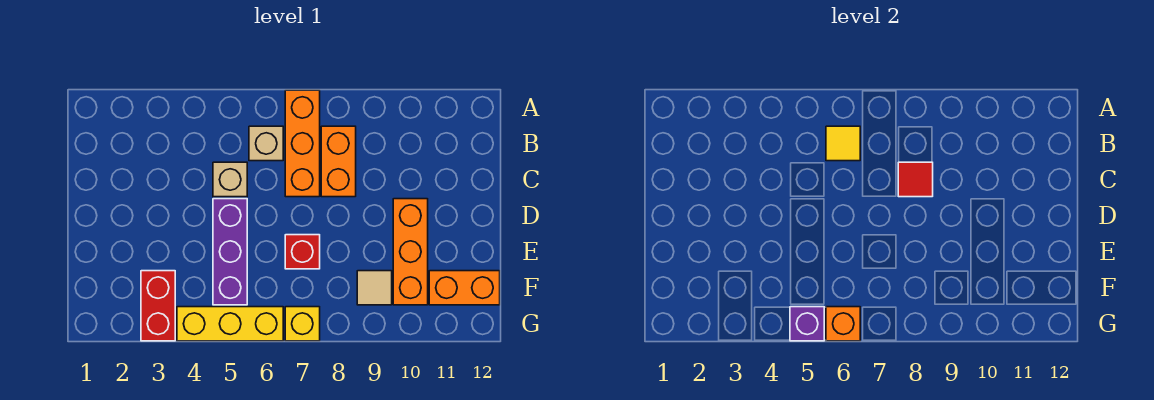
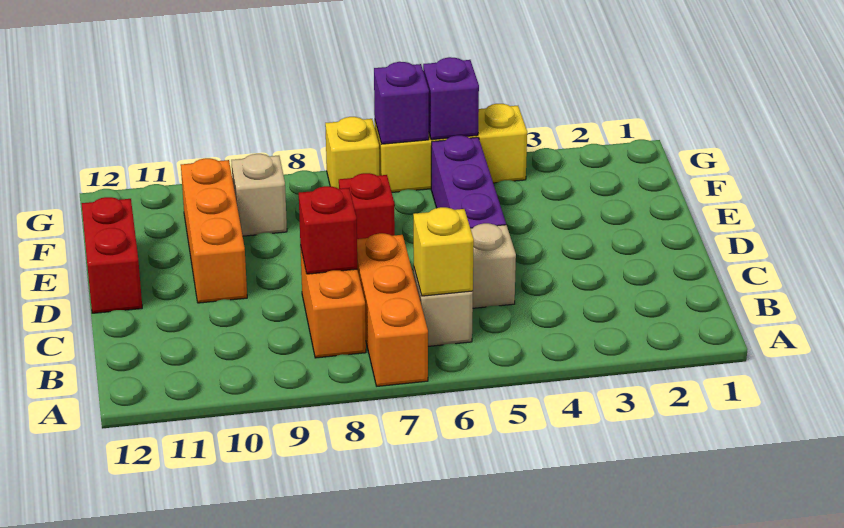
yellow 1x1 tile [826,126,860,161] -> yellow 1x1 brick [413,207,474,296]
red 1x1 tile [898,162,933,197] -> red 1x1 brick [299,186,357,274]
red 1x2 brick [141,271,175,341] -> red 1x2 brick moved to [81,197,142,313]
tan 1x1 tile [357,271,392,305] -> tan 1x1 brick [231,154,287,236]
orange 1x2 brick [429,271,500,305] -> none
orange 1x1 brick [826,307,860,341] -> purple 1x1 brick [374,62,429,144]

